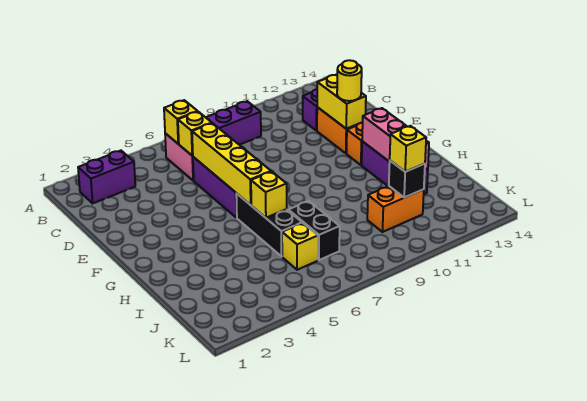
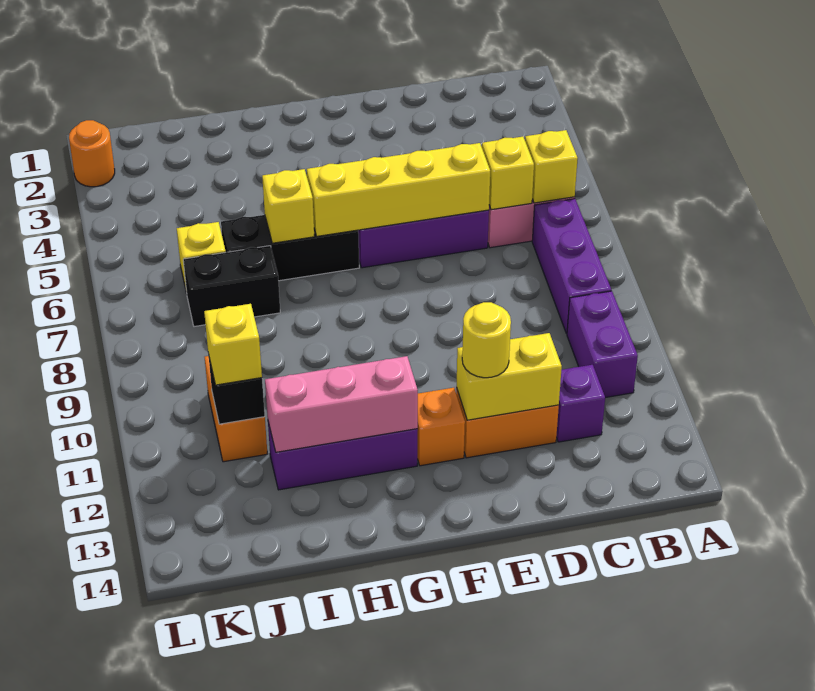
purple 1x2 brick [78,151,135,203] -> purple 1x2 brick moved to [567,291,638,398]
none -> orange 1x1 round brick [69,120,115,187]

